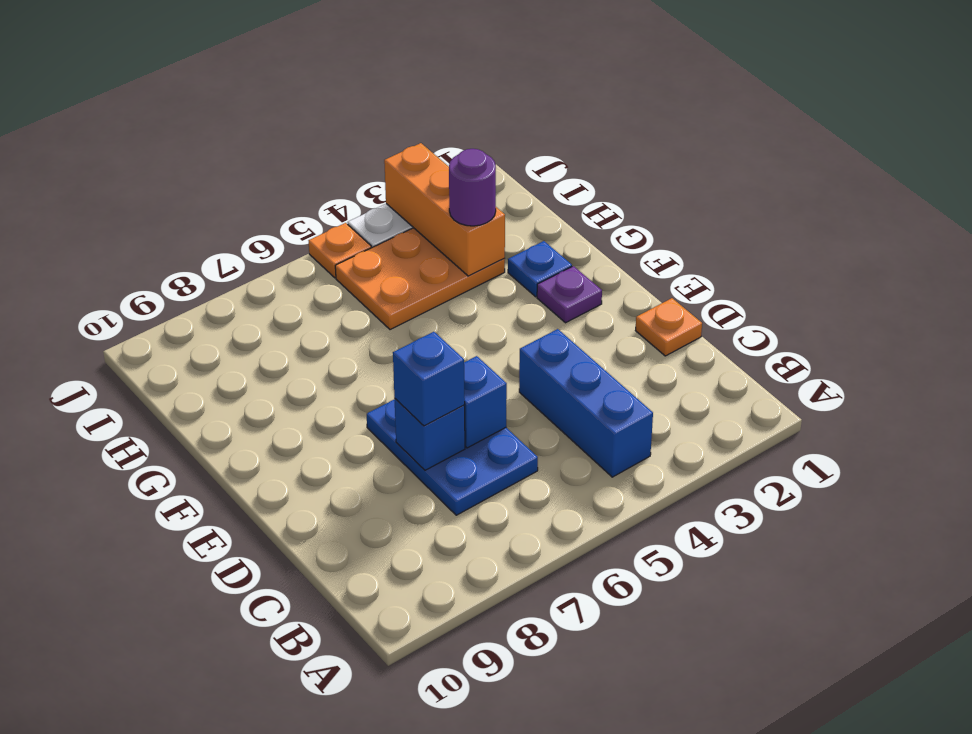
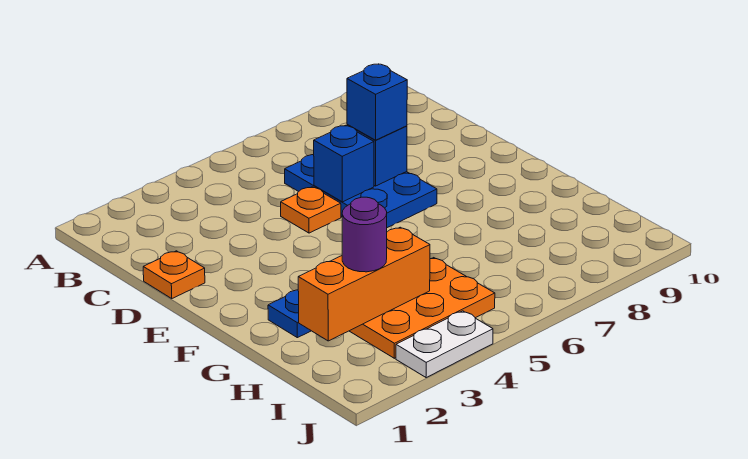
blue 1x3 brick [519,329,653,477] -> none
purple 1x1 plate [537,266,602,323] -> none
orange 1x3 brick [384,143,505,276] -> orange 1x3 brick turned to [298,227,430,341]
orange 1x1 plate [309,223,371,278] -> orange 1x1 plate moved to [281,187,341,233]

